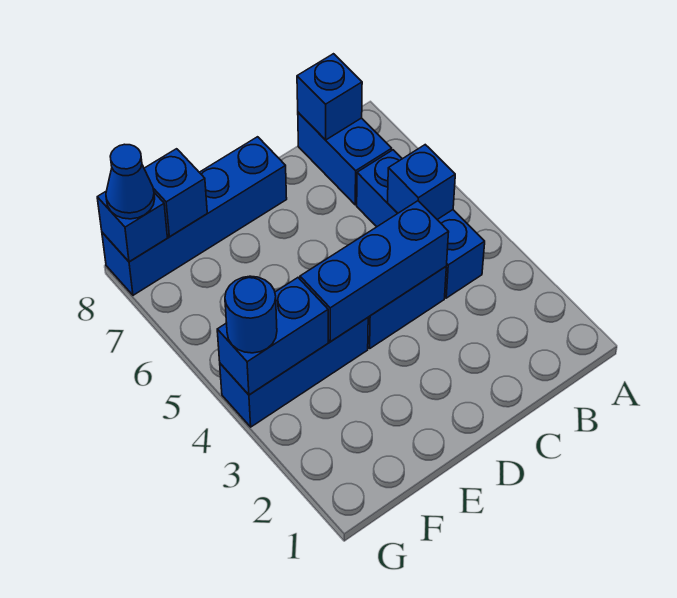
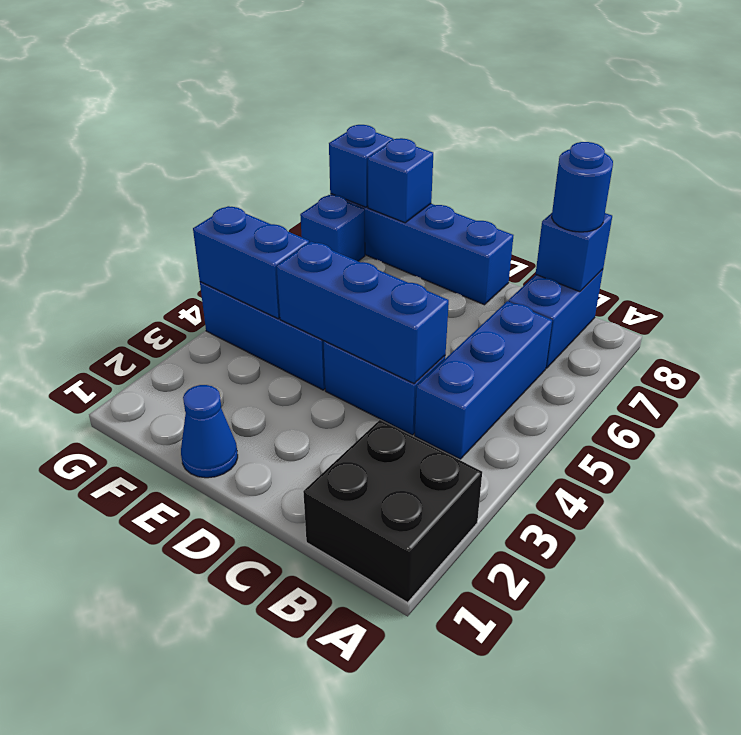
none -> black 2x2 brick [303,420,482,602]
blue 1x1 brick [387,145,455,219] -> blue 1x1 brick moved to [300,195,365,261]
blue 1x1 round brick [225,276,277,353] -> blue 1x1 round brick moved to [552,142,613,232]
blue 1x1 cone [106,144,155,219] -> blue 1x1 cone moved to [181,385,238,478]

